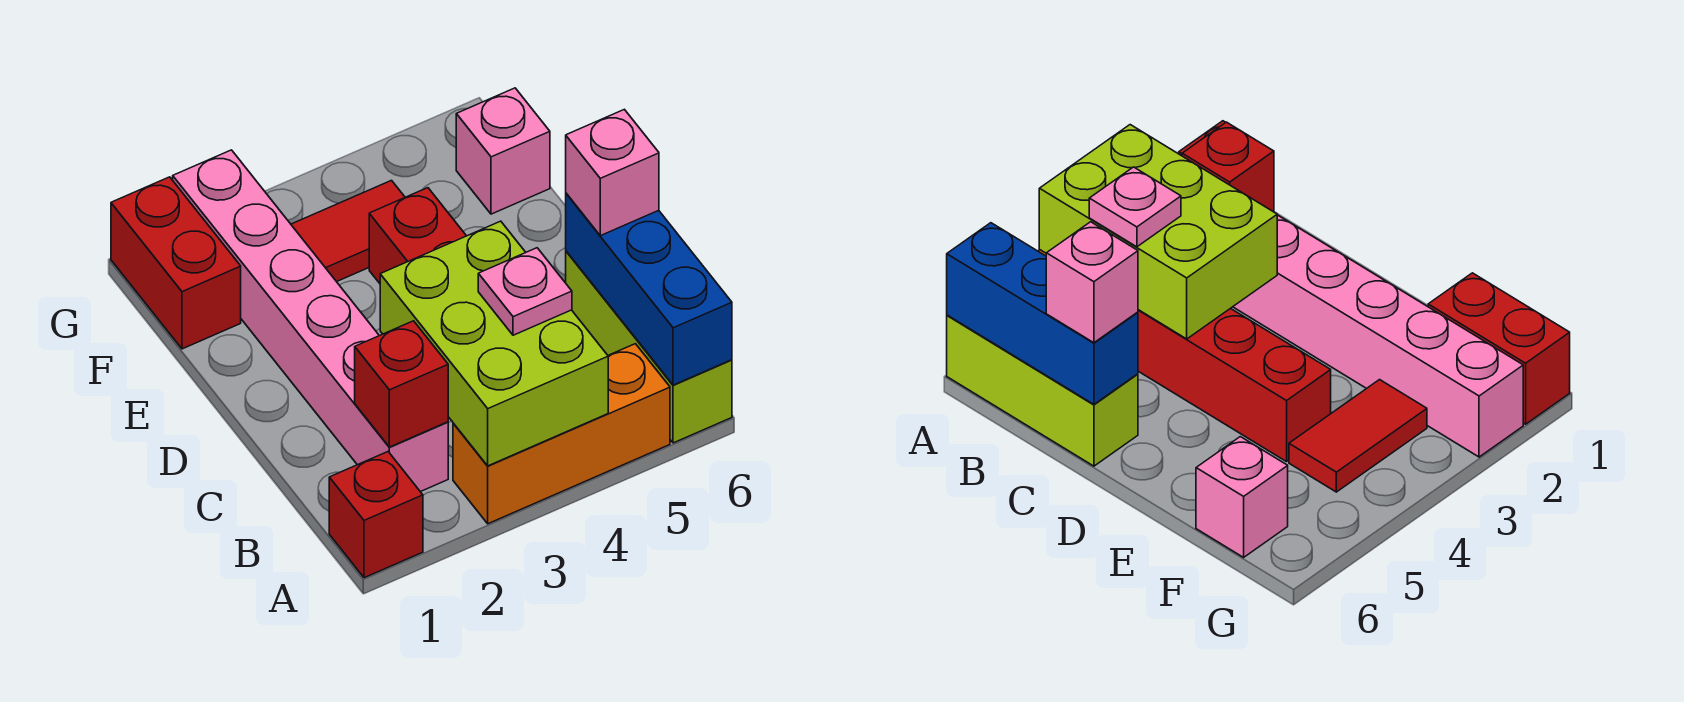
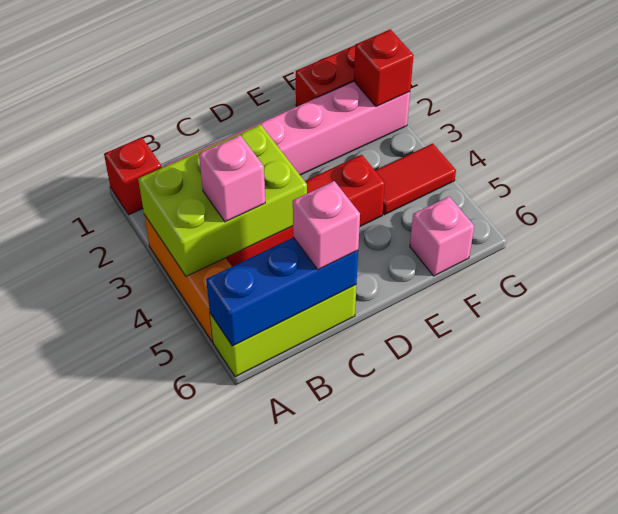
red 1x1 brick [355,321,448,447] -> red 1x1 brick moved to [354,29,414,107]
pink 1x1 plate [478,248,572,335] -> pink 1x1 brick [199,135,265,222]
red 1x2 tile [291,181,405,282] -> red 1x2 tile turned to [375,144,456,215]

